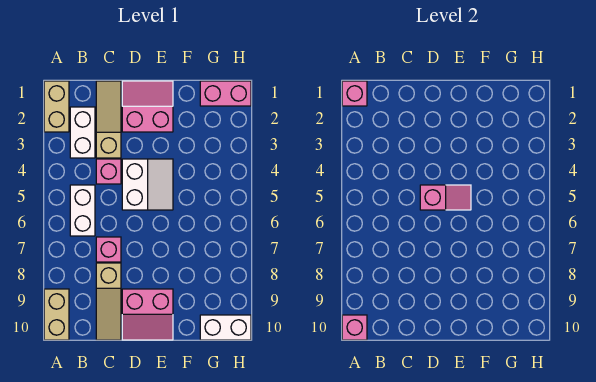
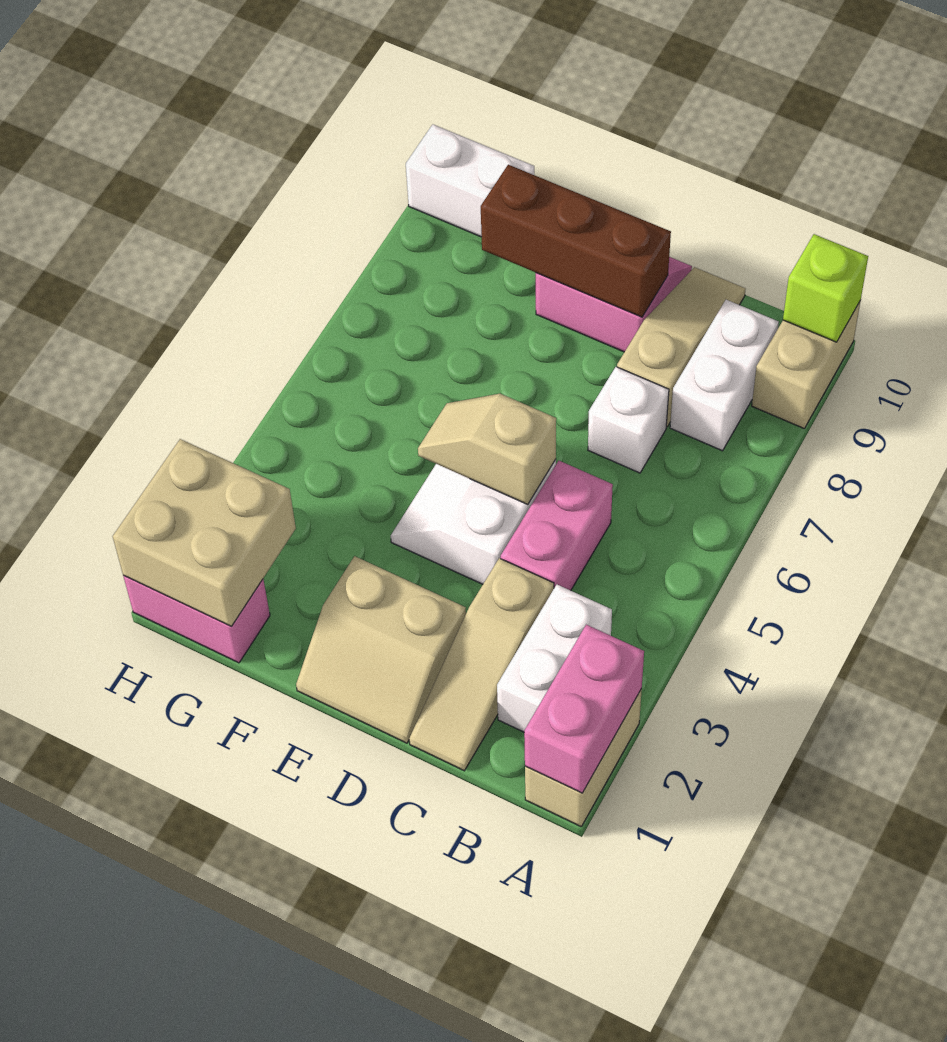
pink 1x1 brick [342,81,367,106] -> pink 1x2 brick [524,625,644,793]
pink 1x1 brick [342,315,367,340] -> lime 1x1 brick [783,234,868,342]
white 1x2 brick [70,185,95,236] -> white 1x2 brick moved to [670,300,779,451]
pink 1x1 brick [96,159,121,184] -> pink 1x2 brick [501,461,613,590]
pink 1x1 brick [96,237,121,262] -> white 1x1 brick [588,367,669,473]
pink 2x2 slope [122,81,173,132] -> tan 2x2 slope [296,556,466,743]
pink 1x2 slope [420,185,471,210] -> tan 1x2 slope [418,393,556,505]
none -> brown 1x3 brick [481,165,671,317]
none -> tan 2x2 brick [113,439,296,626]

